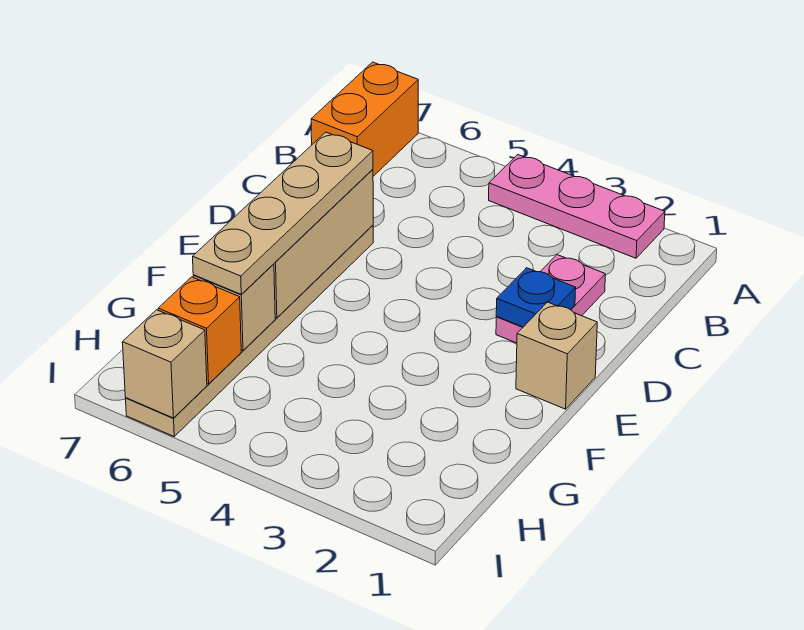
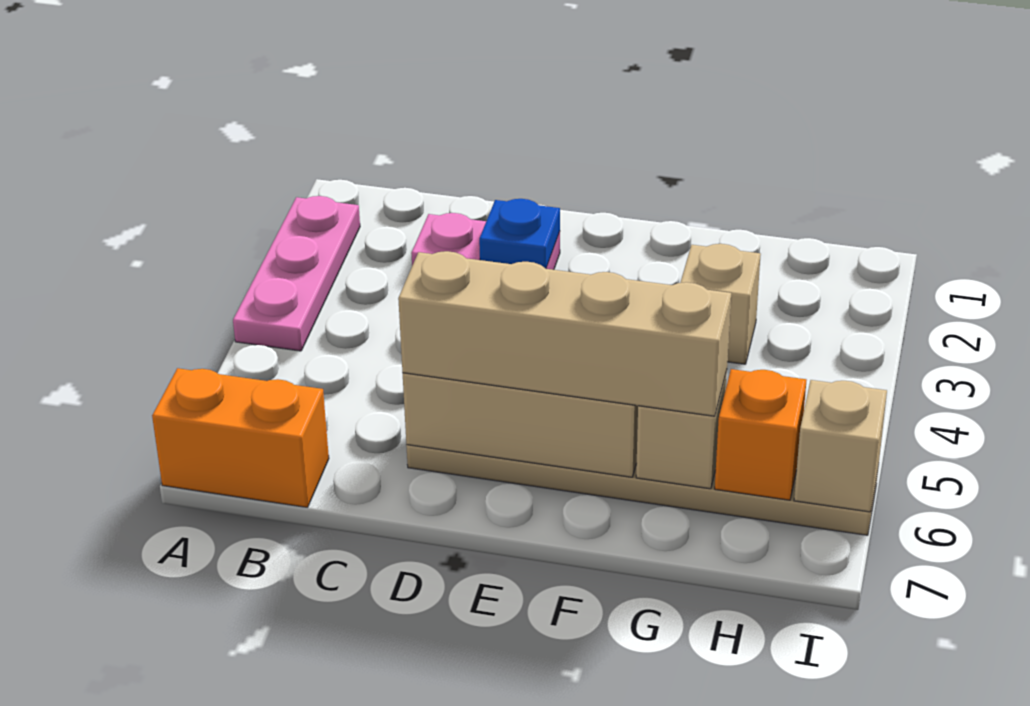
tan 1x4 plate [193,132,373,294] -> tan 1x4 brick [398,251,731,416]
tan 1x1 brick [516,302,597,409] -> tan 1x1 brick moved to [680,244,761,364]

